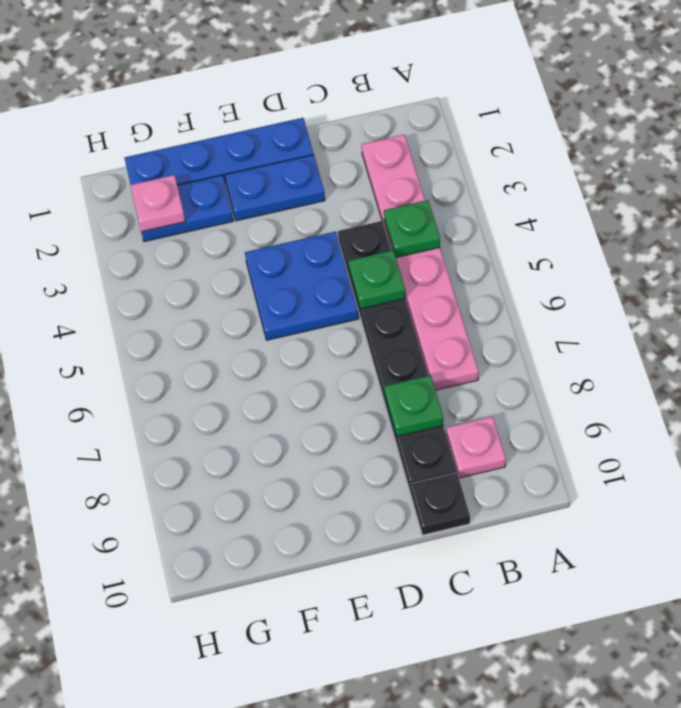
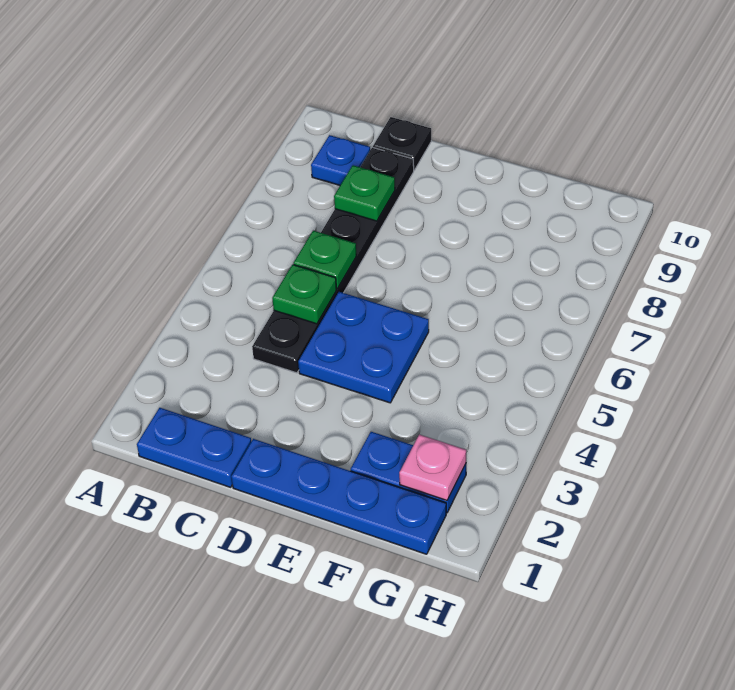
pink 1x6 plate [362,135,479,390] -> none
green 1x1 plate [384,200,440,258] -> green 1x1 plate moved to [294,231,357,289]
pink 1x1 plate [446,417,506,478] -> blue 1x1 plate [311,135,370,185]
blue 1x2 plate [225,155,325,221] -> blue 1x2 plate moved to [137,408,251,487]

